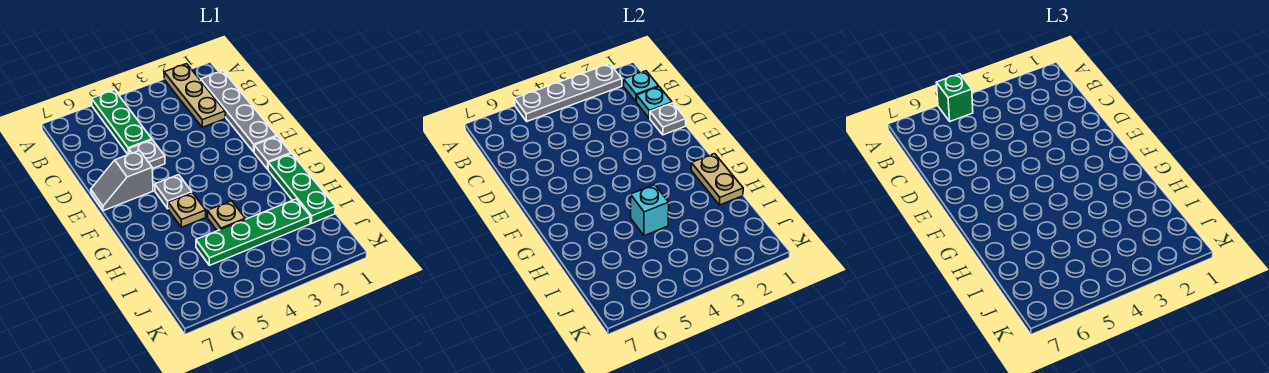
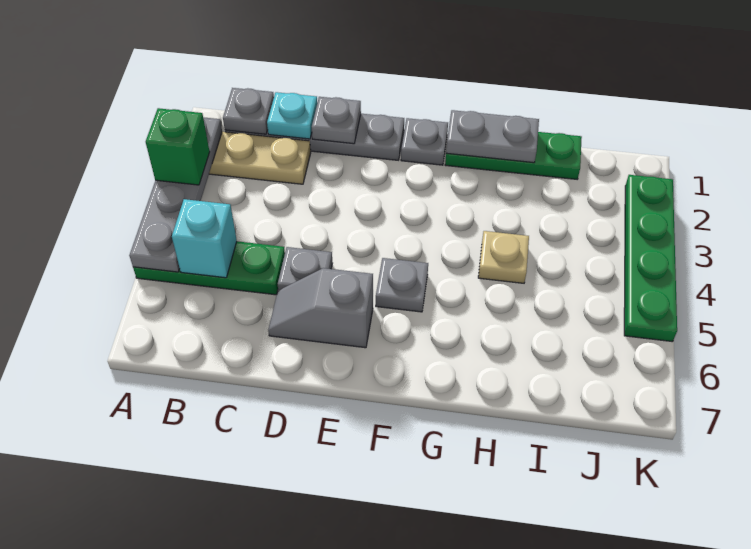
green 1x1 brick [936,74,973,121] -> green 1x1 brick moved to [146,108,210,185]
cyan 1x1 plate [624,71,659,102] -> grey 1x1 plate [223,88,274,134]
grey 1x2 slope [91,151,153,211] -> grey 1x2 slope turned to [268,268,373,348]
tan 1x2 plate [691,154,743,205] -> grey 1x2 plate [446,110,539,163]
tan 1x1 plate [168,193,206,227] -> none
cyan 1x1 brick [631,185,669,236] -> cyan 1x1 brick moved to [172,199,237,278]
green 1x4 plate [196,199,311,265] -> green 1x4 plate moved to [624,175,677,342]

